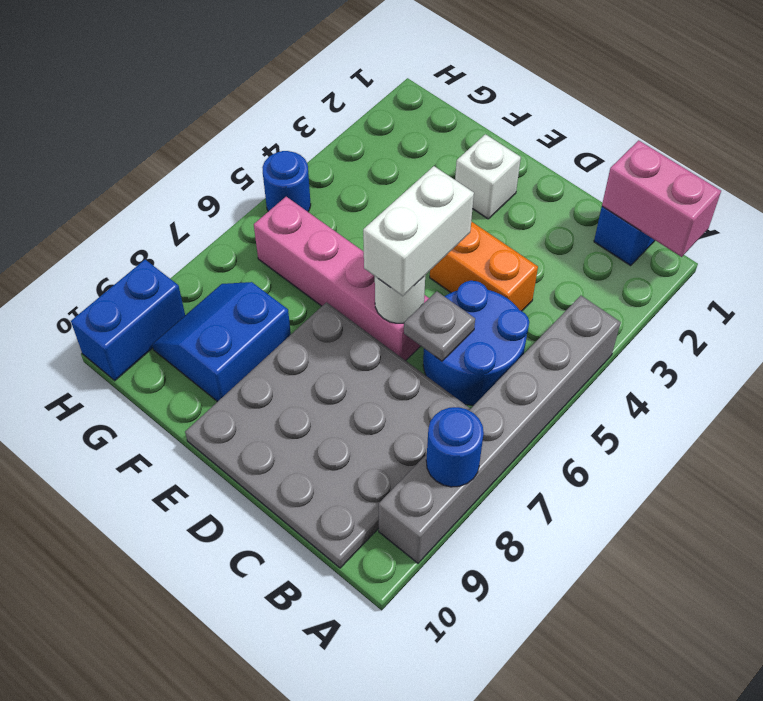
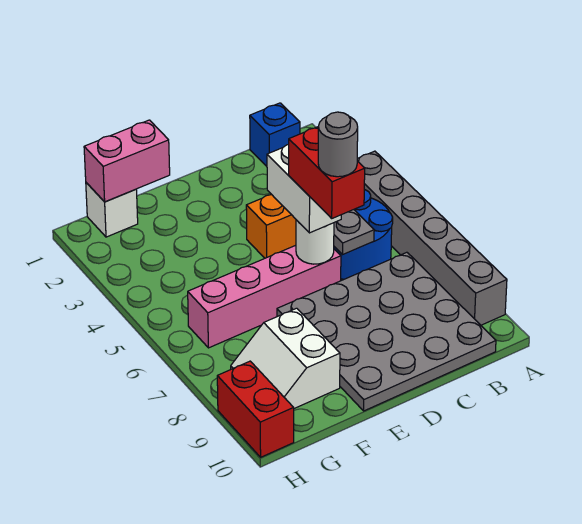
pink 1x2 brick [602,140,721,257] -> pink 1x2 brick moved to [84,120,170,202]
blue 1x1 round brick [426,407,484,487] -> none
none -> red 1x2 brick [289,126,365,218]
none -> grey 1x1 round brick [318,112,358,177]
white 1x1 brick [455,134,521,219] -> white 1x1 brick moved to [86,183,138,237]
blue 2x2 slope [152,282,291,402] -> white 2x2 slope [231,308,340,408]
blue 1x1 round brick [262,151,311,212] -> none
blue 1x2 brick [71,260,185,381] -> red 1x2 brick [217,361,294,457]

